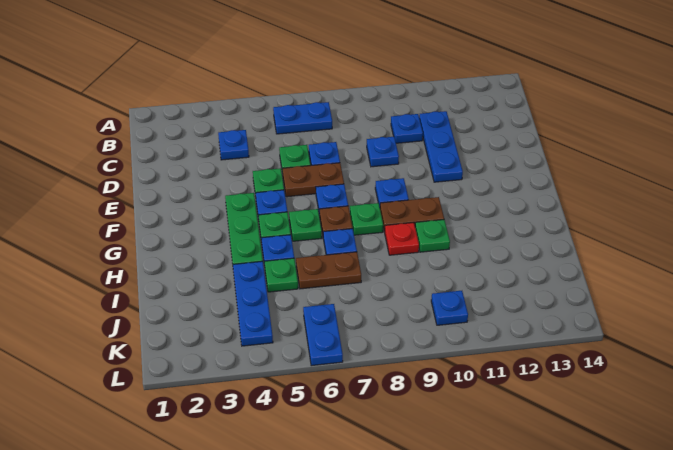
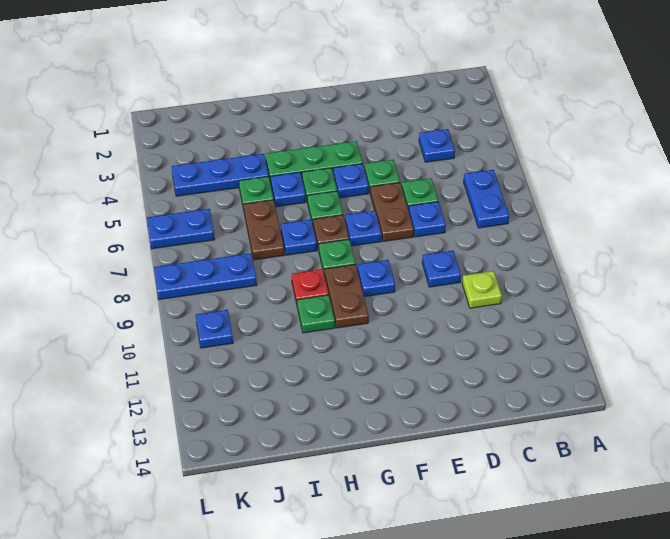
blue 1x1 plate [391,114,423,143] -> lime 1x1 plate [462,271,502,308]
blue 1x3 plate [419,111,463,182] -> blue 1x3 plate moved to [154,253,257,300]

